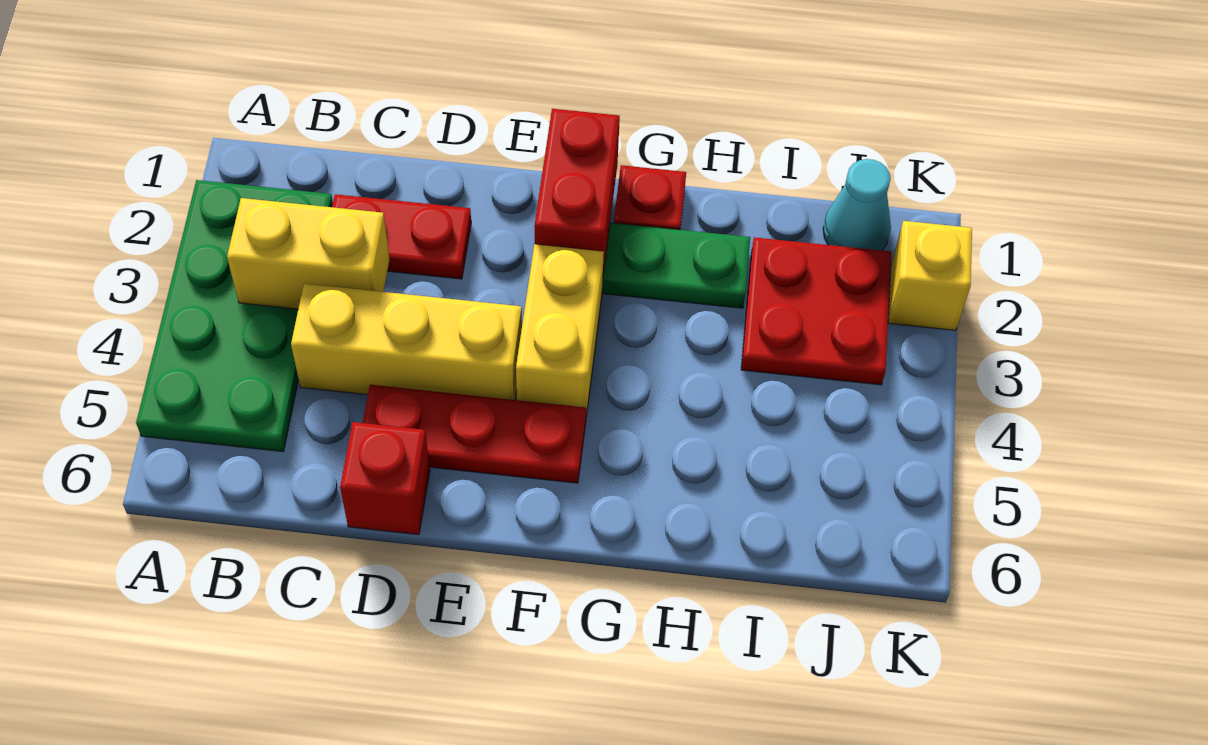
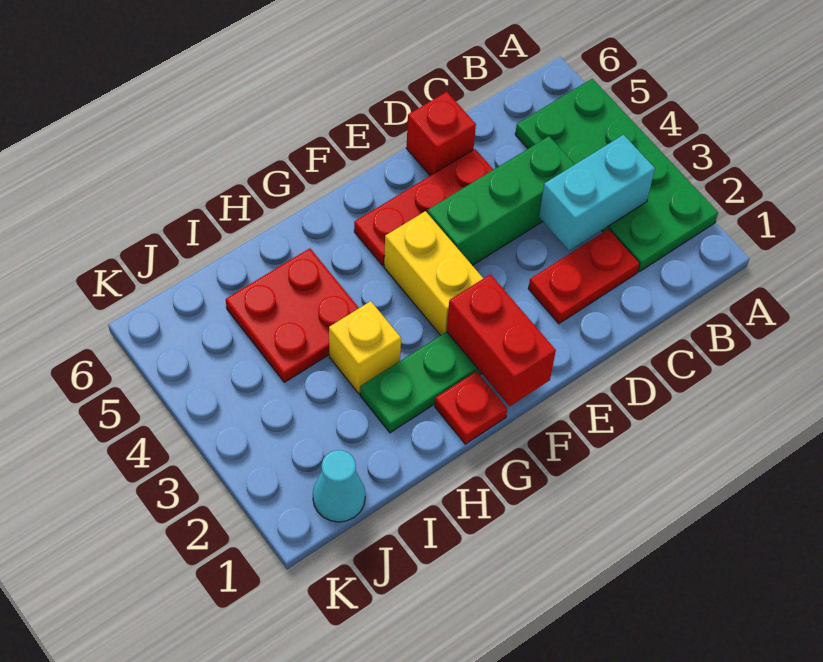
yellow 1x2 brick [227,198,390,309] -> cyan 1x2 brick [539,135,655,251]
yellow 1x3 brick [291,284,522,400] -> green 1x3 brick [427,136,575,265]
red 2x2 plate [741,237,891,385] -> red 2x2 plate moved to [226,248,359,382]
yellow 1x1 brick [888,221,972,330] -> yellow 1x1 brick moved to [329,301,401,393]

